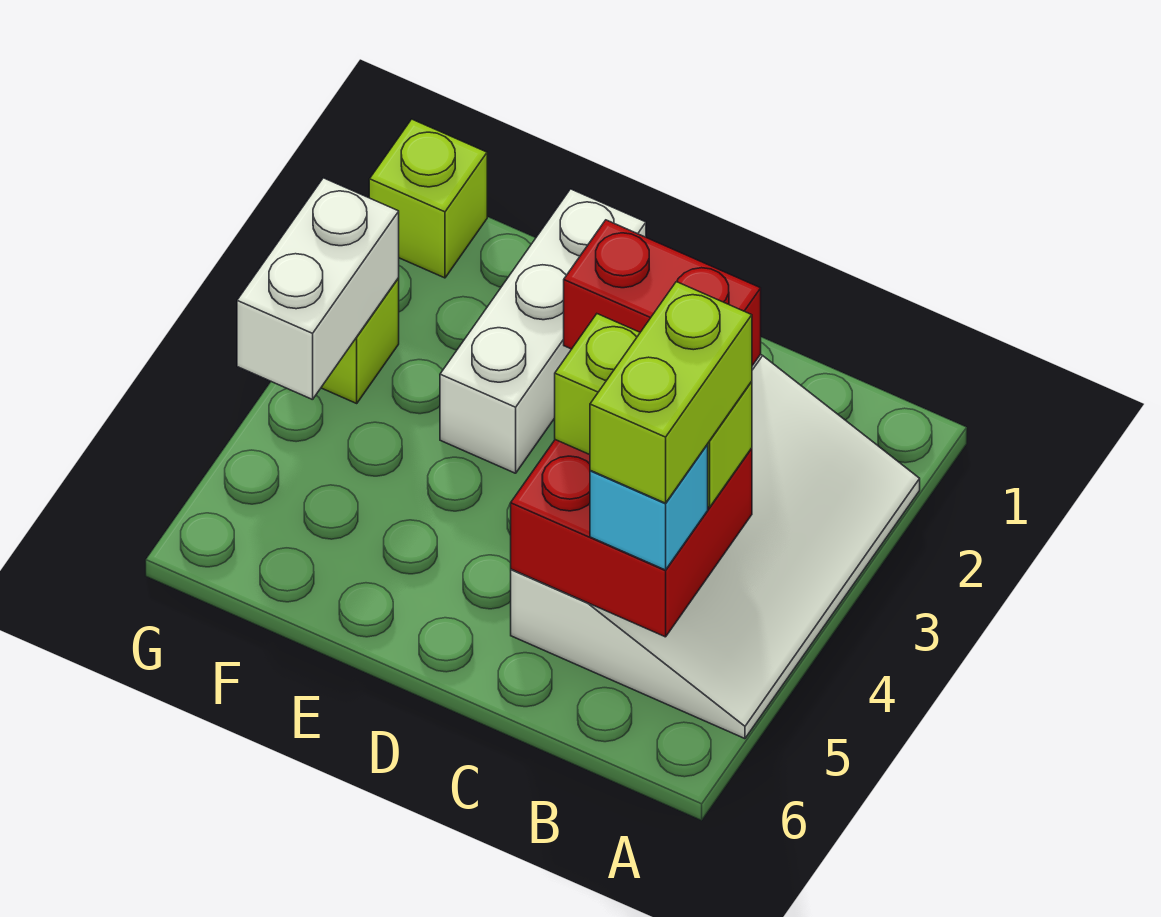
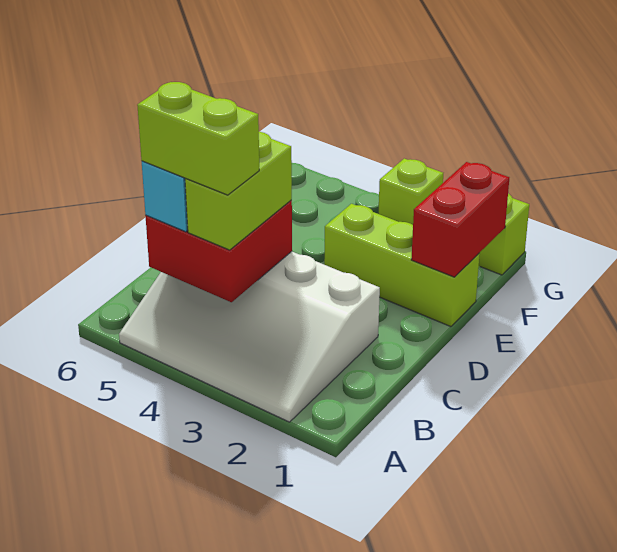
red 1x2 brick [564,220,761,366] -> red 1x2 brick moved to [411,162,509,277]
white 1x3 brick [440,189,646,473] -> lime 1x3 brick [324,204,480,327]
white 1x2 brick [237,178,399,400] -> none

